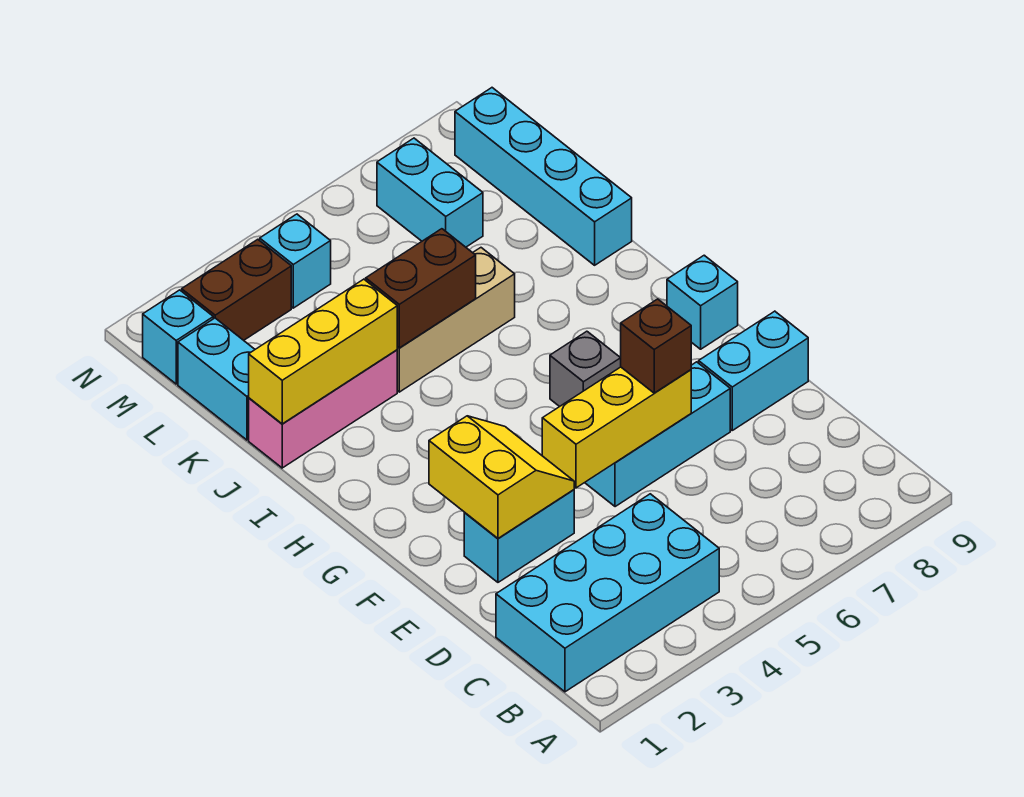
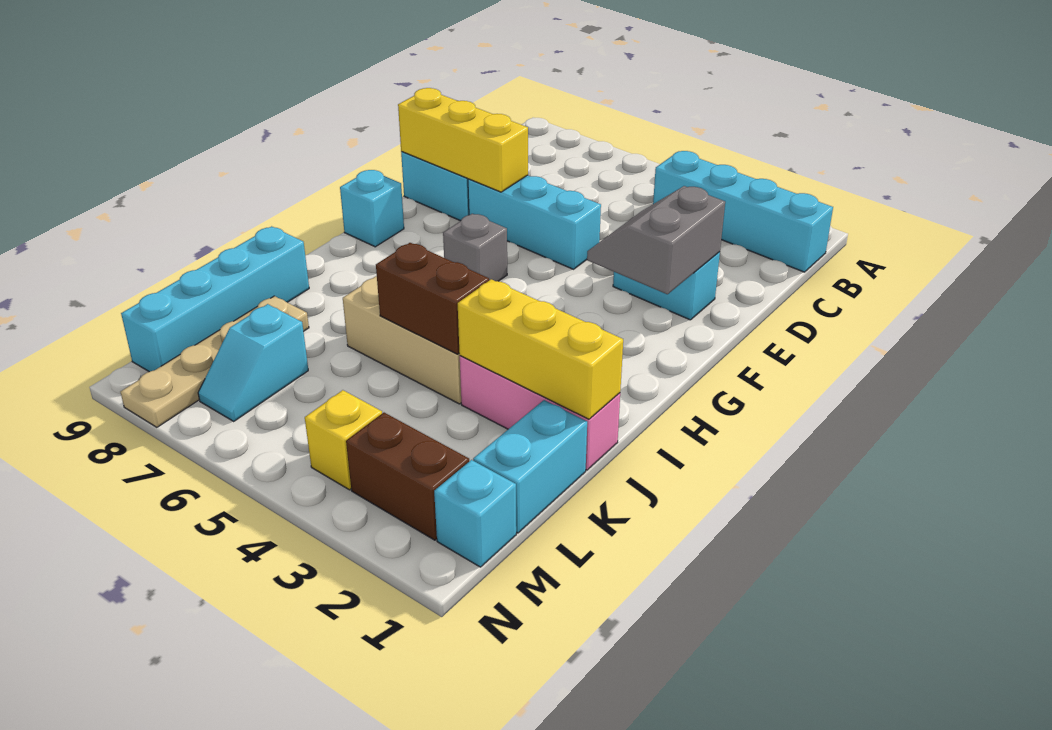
cyan 2x4 brick [496,494,719,692] -> cyan 1x4 brick [653,151,833,272]
yellow 2x2 slope [429,416,574,538] -> grey 2x2 slope [587,186,725,294]
yellow 1x3 brick [542,367,691,488] -> yellow 1x3 brick moved to [398,88,528,192]
brown 1x1 brick [621,299,691,393] -> none
none -> tan 1x4 plate [121,296,309,427]
cyan 1x2 brick [377,138,483,247] -> cyan 1x2 slope [198,304,308,421]
cyan 1x1 brick [260,214,331,308] -> yellow 1x1 brick [305,390,382,490]

